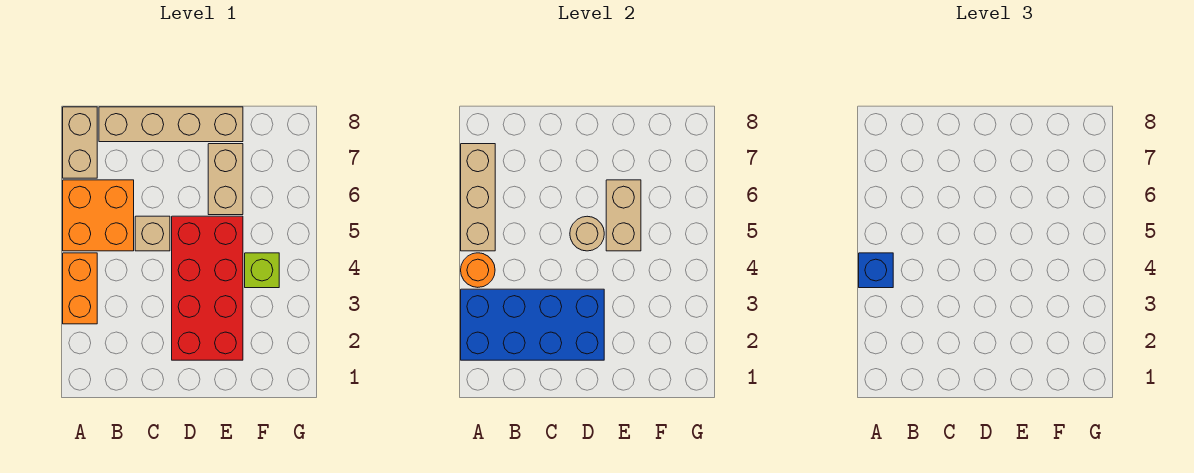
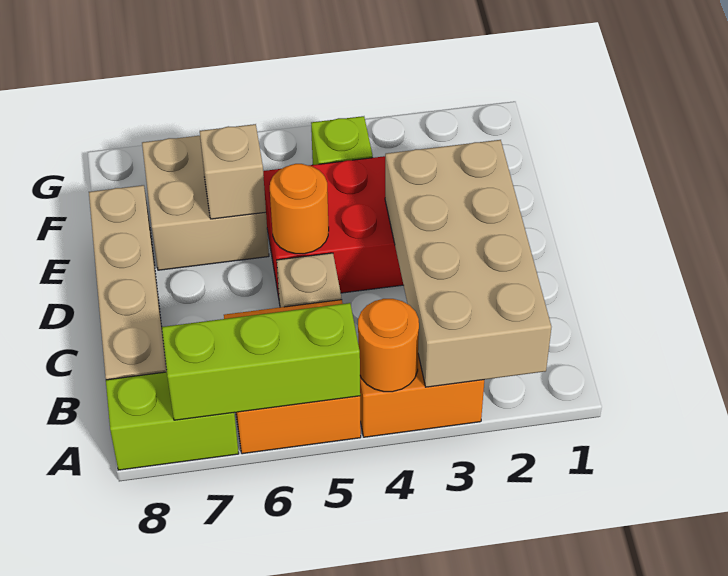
blue 2x4 brick [461,289,604,360] -> tan 2x4 brick [385,140,551,387]
blue 1x1 brick [859,253,893,288] -> none
tan 1x3 brick [461,144,495,251] -> lime 1x3 brick [162,303,360,420]
tan 1x2 brick [63,107,97,178] -> lime 1x2 brick [106,372,239,470]
tan 1x1 round brick [570,216,604,251] -> orange 1x1 round brick [270,164,329,254]
tan 1x2 brick [606,180,641,251] -> tan 1x1 brick [200,124,266,219]
tan 1x2 brick [208,144,243,215] -> tan 2x2 brick [142,136,269,270]

